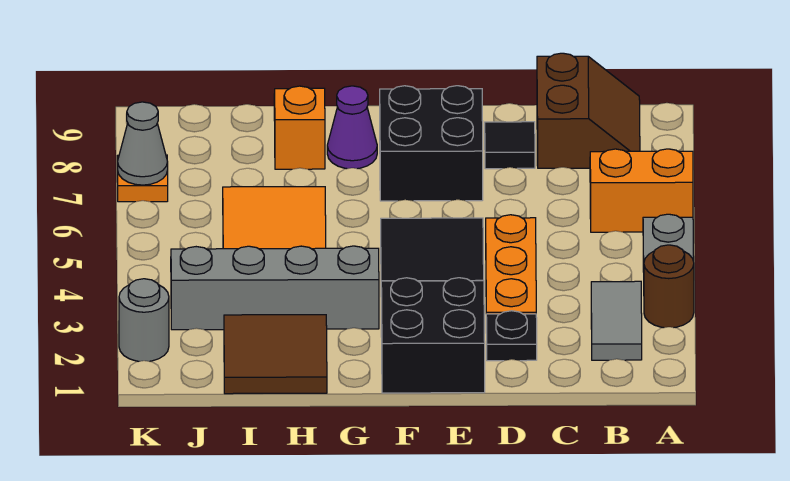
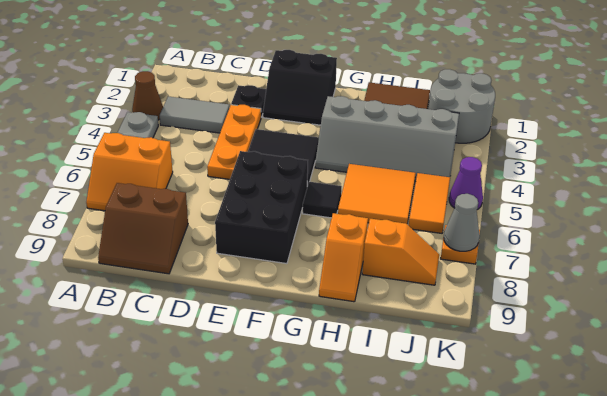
brown 1x1 round brick [644,245,694,328] -> brown 1x1 cone [132,71,163,120]
grey 1x2 tile [591,281,642,360] -> grey 1x2 tile turned to [160,97,229,133]
brown 2x2 slope [537,53,640,168] -> brown 2x2 slope turned to [98,183,188,274]
black 1x1 tile [485,122,535,169] -> black 1x1 tile moved to [303,182,342,218]
black 2x2 brick [381,278,485,393] -> black 2x2 slope [263,50,337,125]
black 2x2 brick [380,86,483,201] -> black 2x3 brick [215,151,308,264]
purple 1x1 cone [327,86,377,169] -> purple 1x1 cone moved to [449,157,483,210]
none -> orange 1x2 slope [362,219,439,285]
none -> orange 1x2 tile [409,173,450,233]
grey 1x1 round brick [119,279,169,361] -> grey 2x2 round brick [428,69,495,143]

